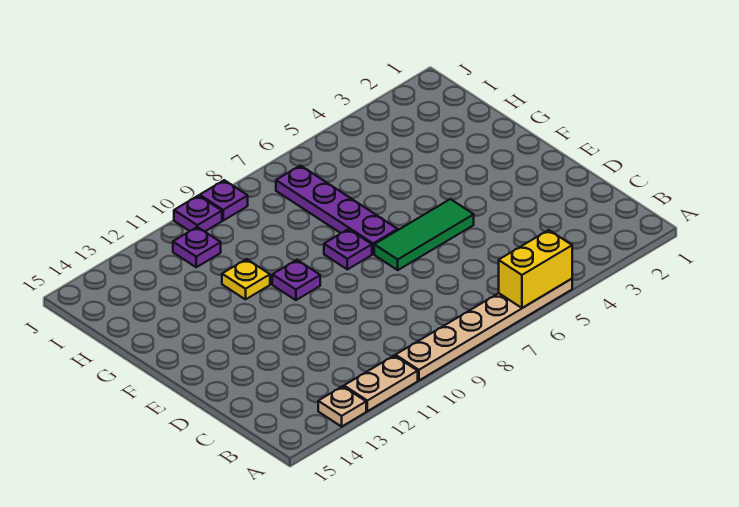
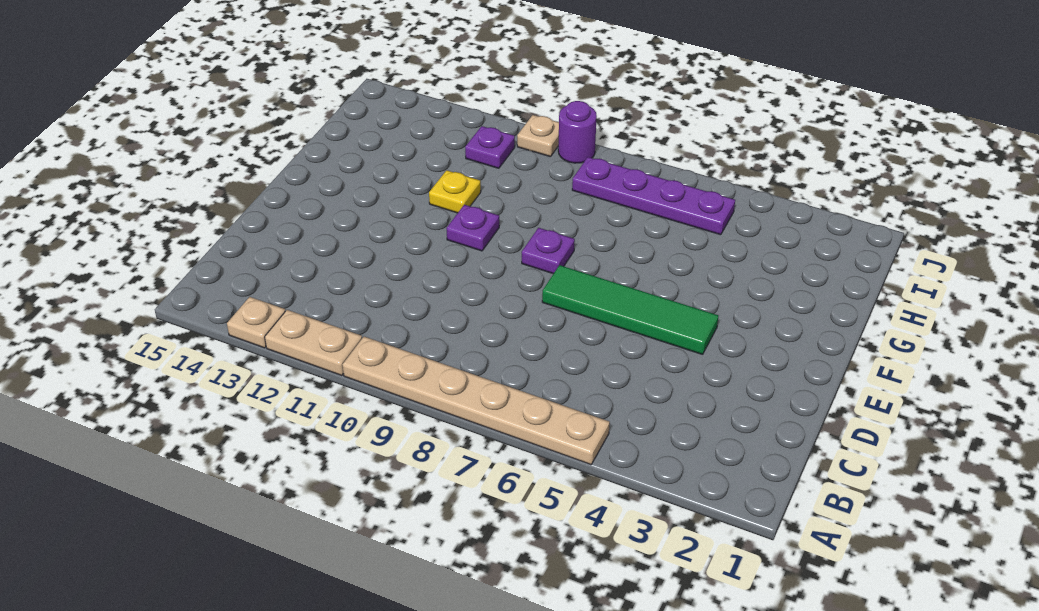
yellow 1x2 brick [499,230,572,308] -> none
green 1x3 tile [374,199,474,270] -> green 1x4 tile [542,265,718,355]
purple 1x4 plate [276,166,398,254] -> purple 1x4 plate turned to [572,157,735,235]
purple 1x1 plate [200,180,248,220] -> purple 1x1 round brick [558,101,597,163]
purple 1x1 plate [174,196,222,231] -> tan 1x1 plate [517,115,559,157]

